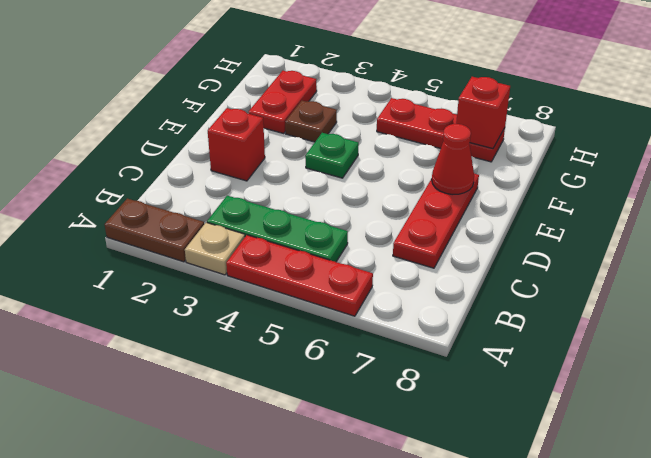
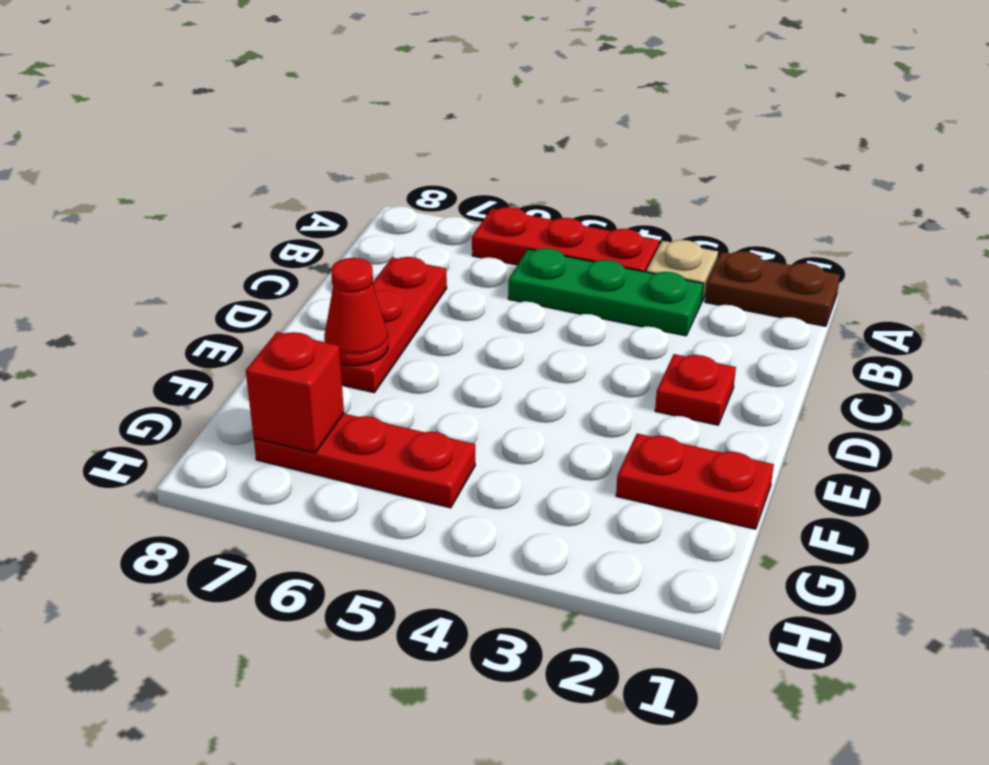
red 1x1 brick [208,108,265,181] -> red 1x1 plate [655,354,736,425]
green 1x1 plate [305,133,359,178] -> none
red 1x2 plate [249,71,317,133] -> red 1x2 plate turned to [616,433,774,529]
brown 1x1 plate [285,101,337,142] -> none

